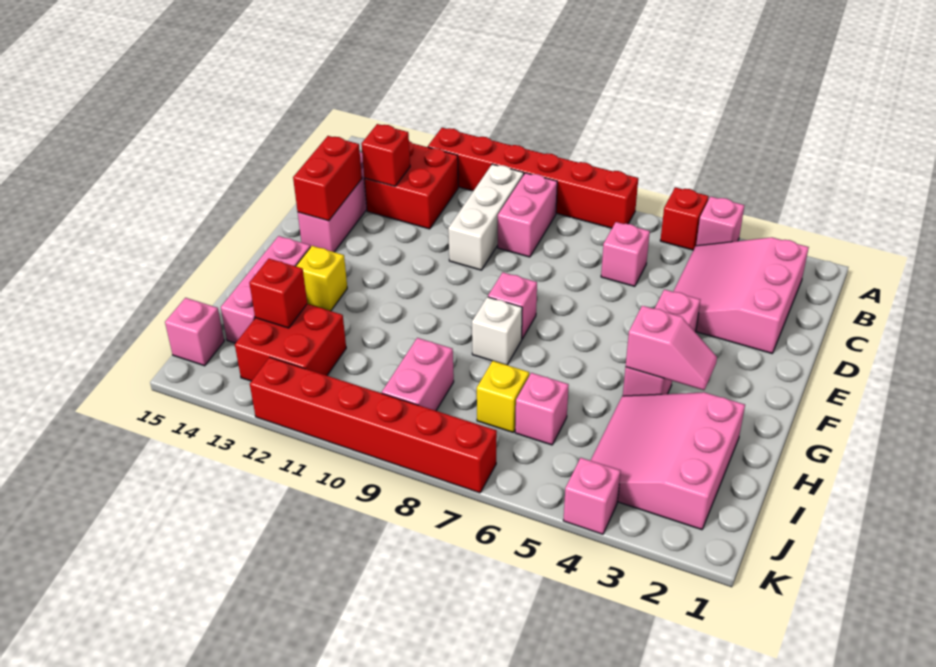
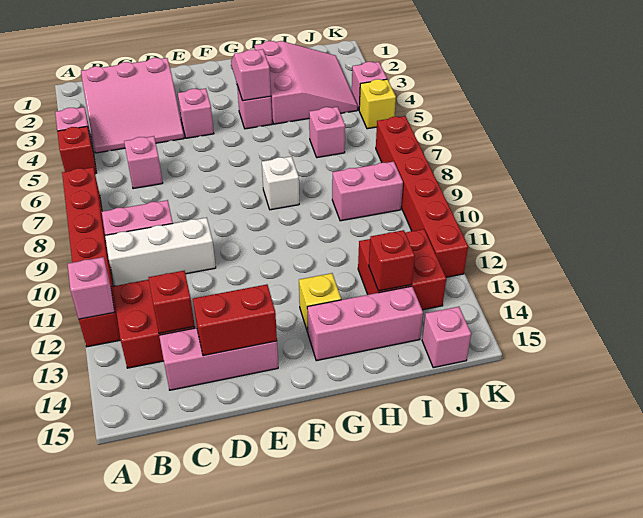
pink 1x1 brick [488,272,537,339] -> pink 1x1 brick moved to [68,257,115,319]
pink 3x3 slope [591,392,745,530] -> pink 3x3 slope turned to [254,41,358,124]
yellow 1x1 brick [477,361,529,432] -> yellow 1x1 brick moved to [359,79,396,129]

